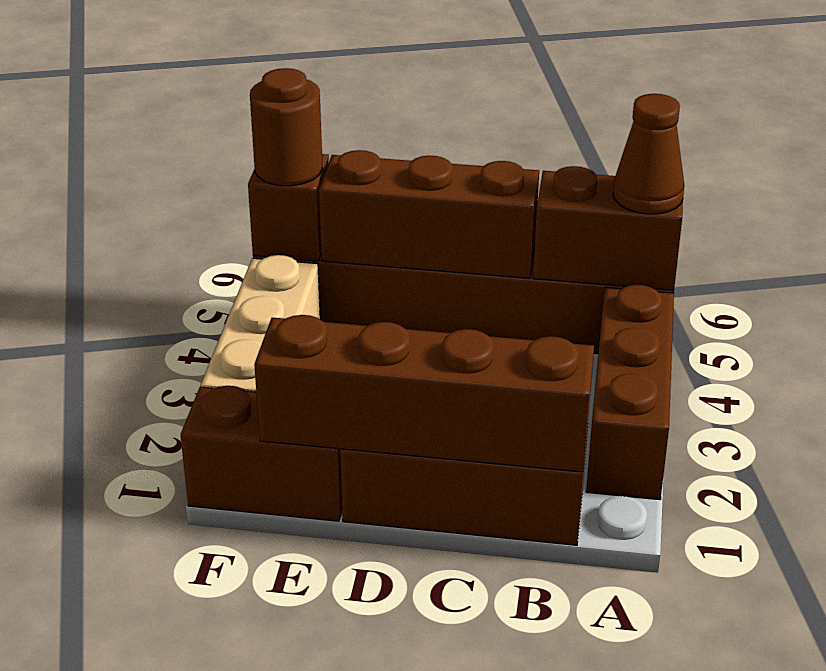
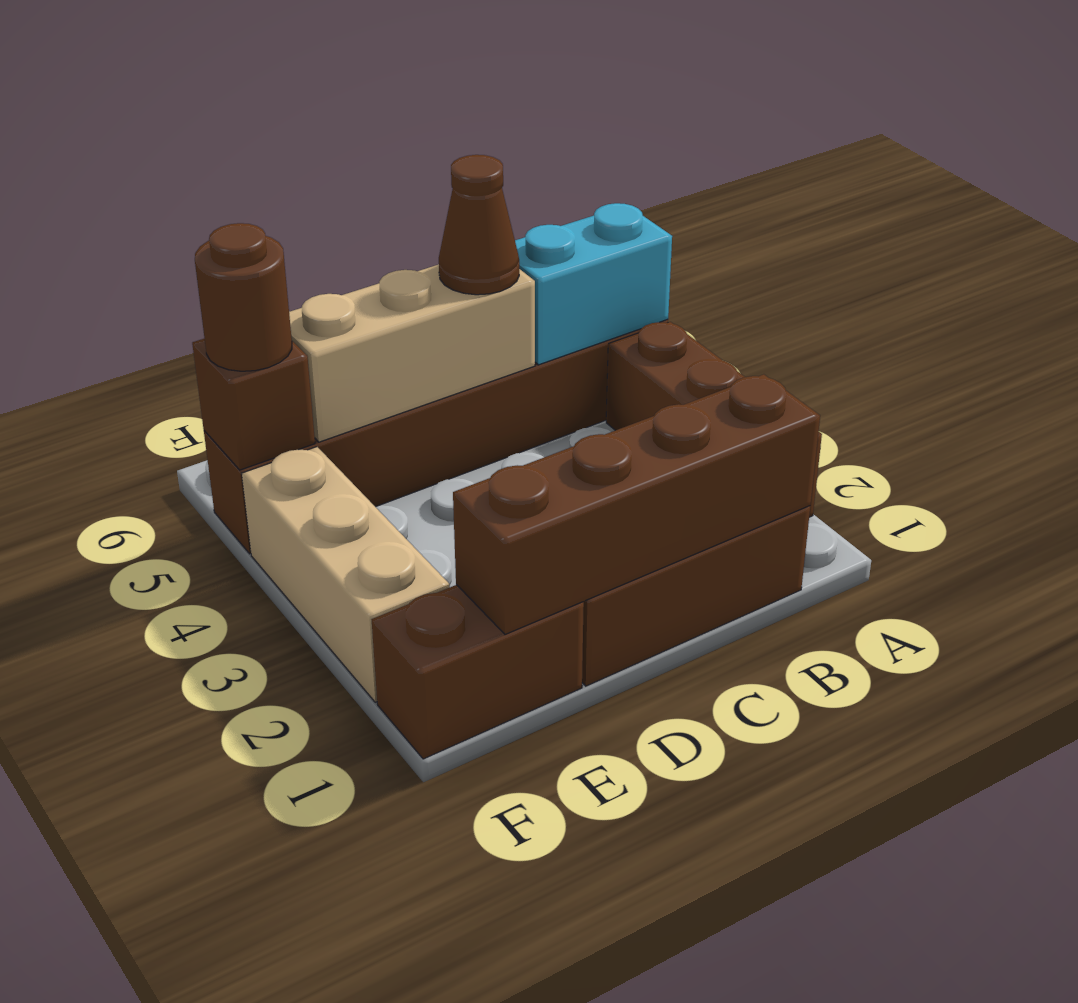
brown 1x2 brick [533,166,683,290] -> cyan 1x2 brick [515,203,672,365]
brown 1x1 cone [613,94,684,214] -> brown 1x1 cone moved to [439,155,519,295]
brown 1x3 brick [319,150,539,278] -> tan 1x3 brick [289,265,535,442]

